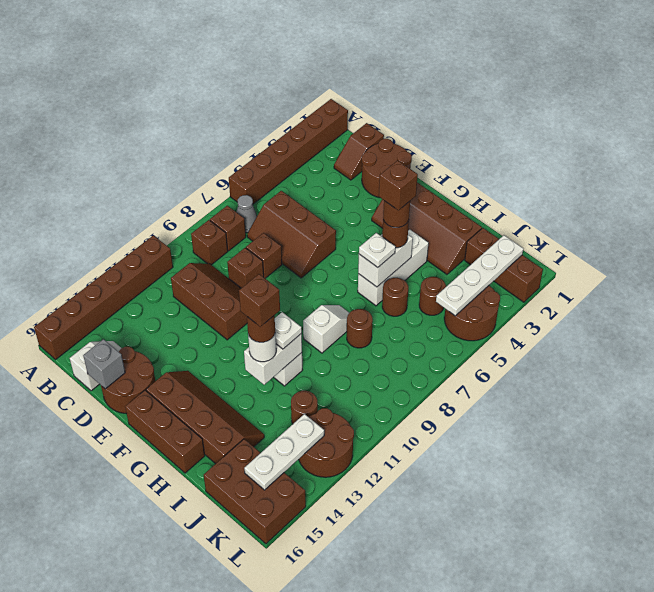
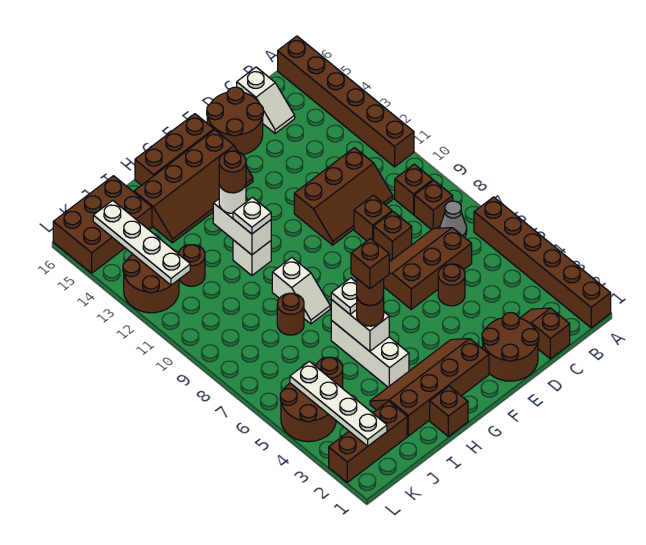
grey 1x1 brick [83,339,125,389] -> none
brown 1x1 brick [239,274,280,327] -> brown 1x1 brick moved to [430,386,468,437]
brown 1x1 round brick [382,278,408,316] -> brown 1x1 round brick moved to [438,264,465,306]
white 1x3 plate [244,414,324,490] -> white 1x4 plate [93,200,190,285]

